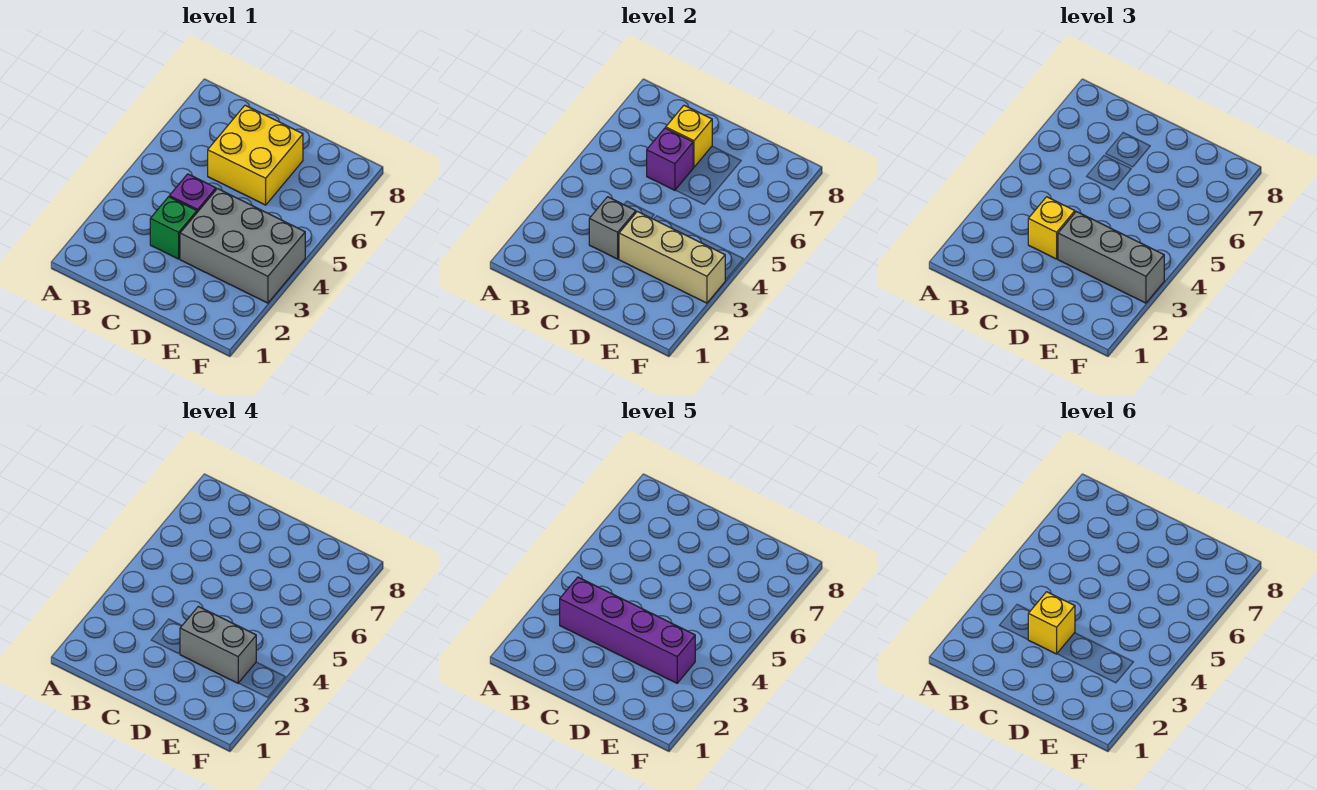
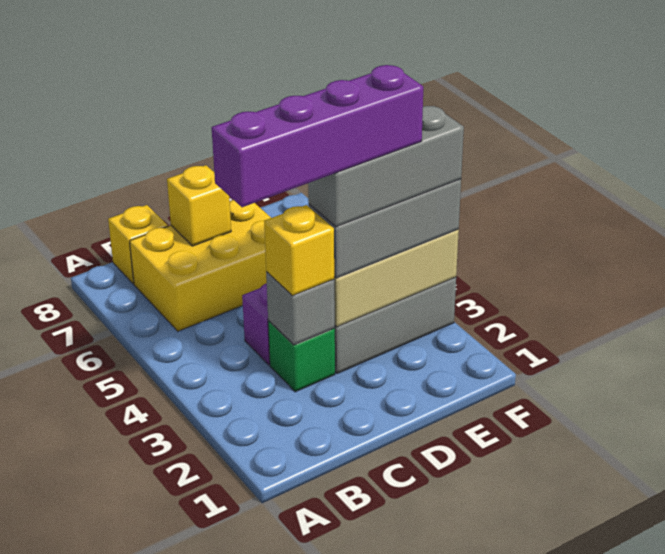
yellow 1x1 brick [1028,592,1075,654] -> yellow 1x1 brick moved to [108,205,168,284]
yellow 2x2 brick [208,105,303,205] -> yellow 2x3 brick [130,200,271,331]
purple 1x1 brick [647,128,693,190] -> none
grey 1x2 brick [180,606,256,683] -> grey 1x3 brick [308,106,464,227]

